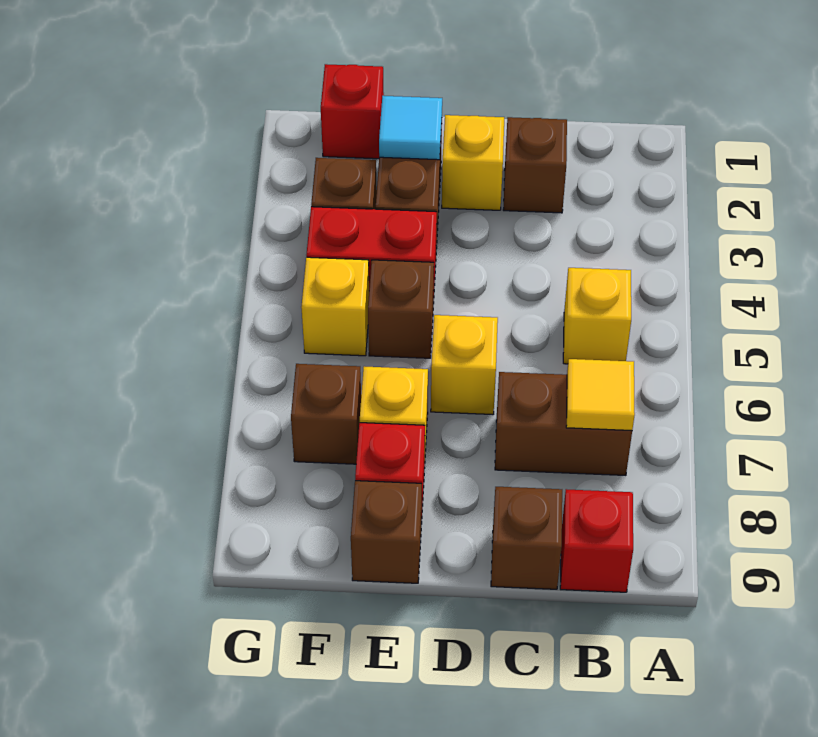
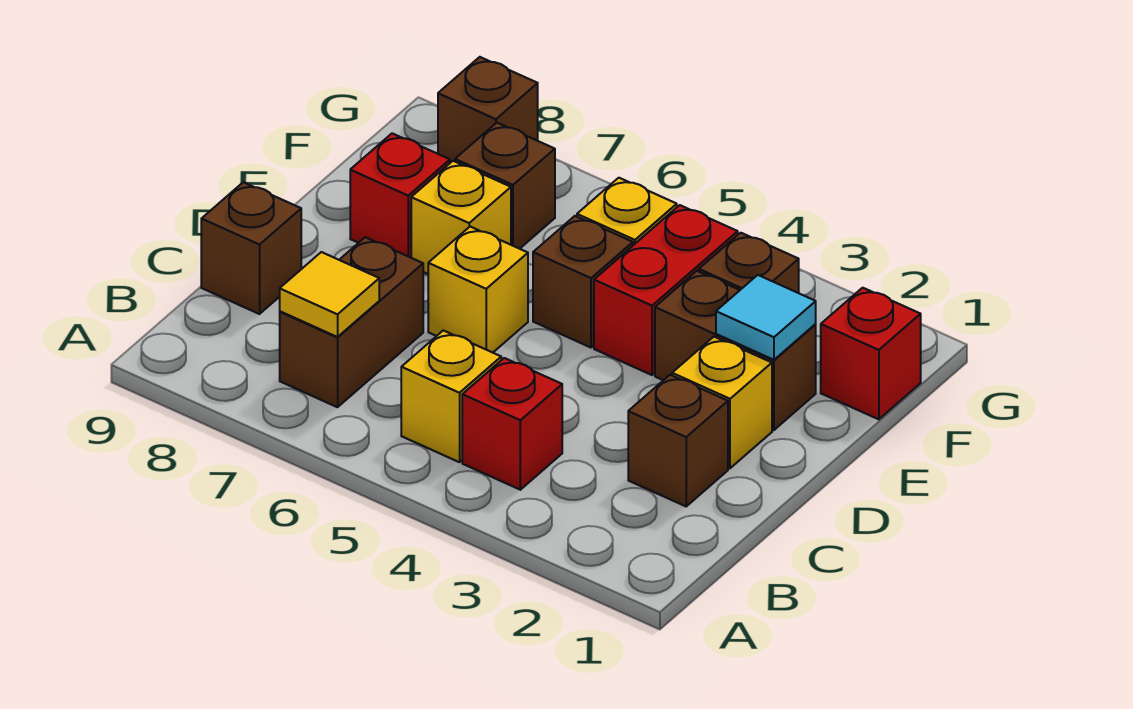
red 1x1 brick [560,489,633,592] -> red 1x1 brick moved to [462,358,562,490]
brown 1x1 brick [351,481,422,583] -> brown 1x1 brick moved to [438,57,538,163]

